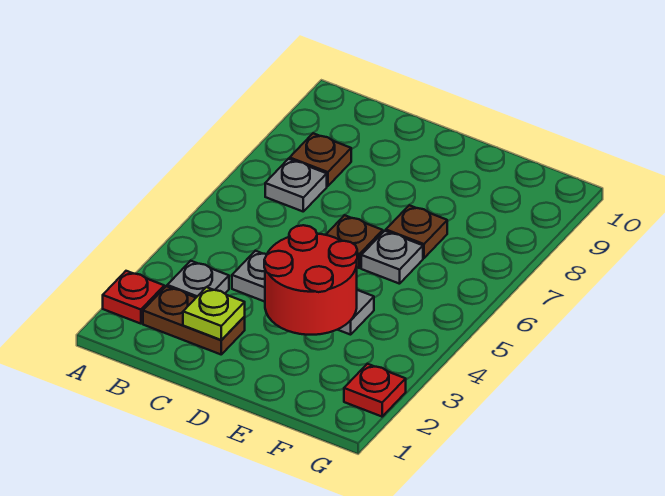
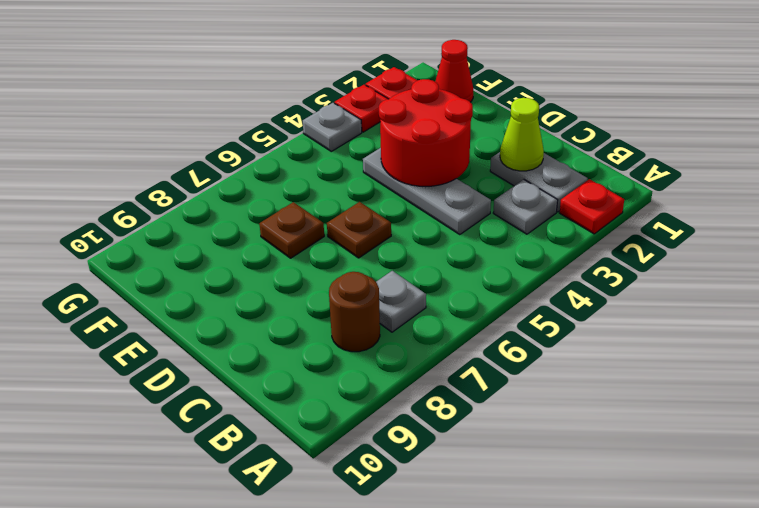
brown 1x2 plate [143,286,245,354] -> grey 1x2 plate [490,152,588,212]
brown 1x1 plate [290,133,351,186] -> brown 1x1 round brick [329,272,380,352]
lime 1x1 plate [183,287,245,340] -> lime 1x1 cone [500,98,544,171]
grey 1x1 plate [361,231,423,284] -> grey 1x1 plate moved to [303,103,362,151]
none -> red 1x1 cone [435,40,473,102]
none -> red 1x1 plate [335,85,388,132]

